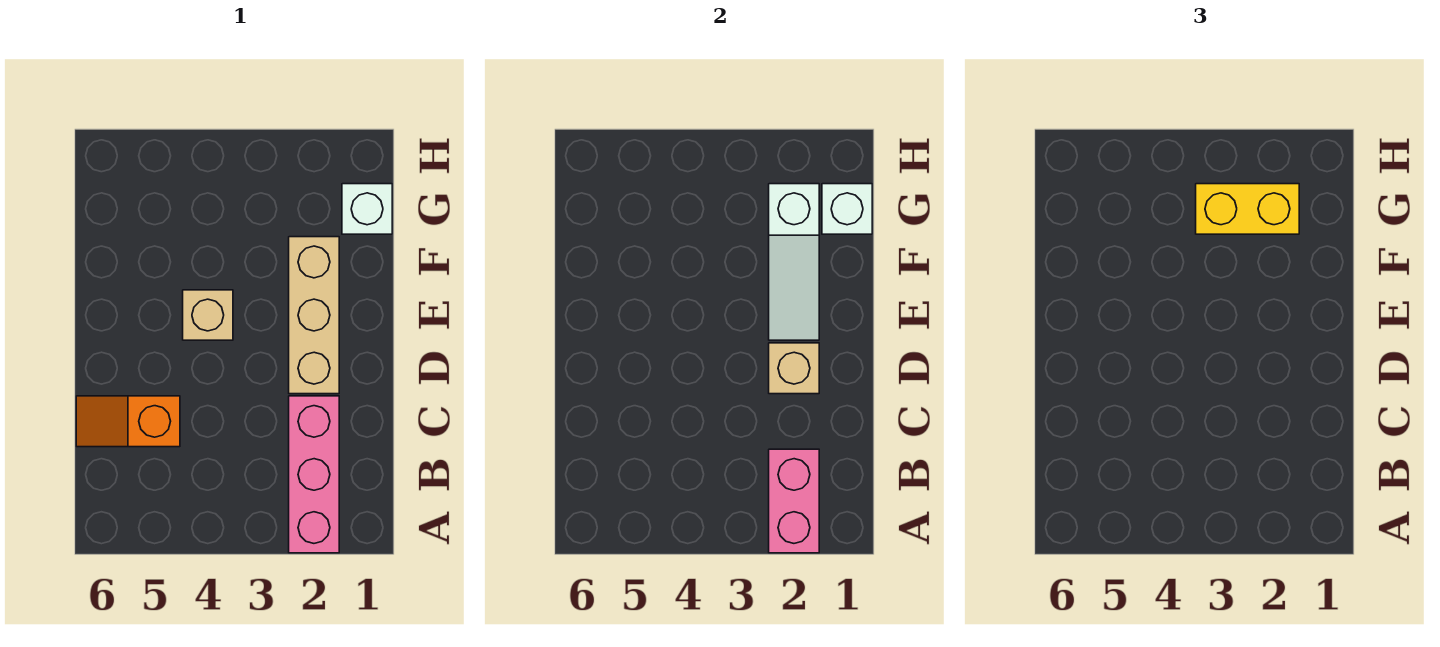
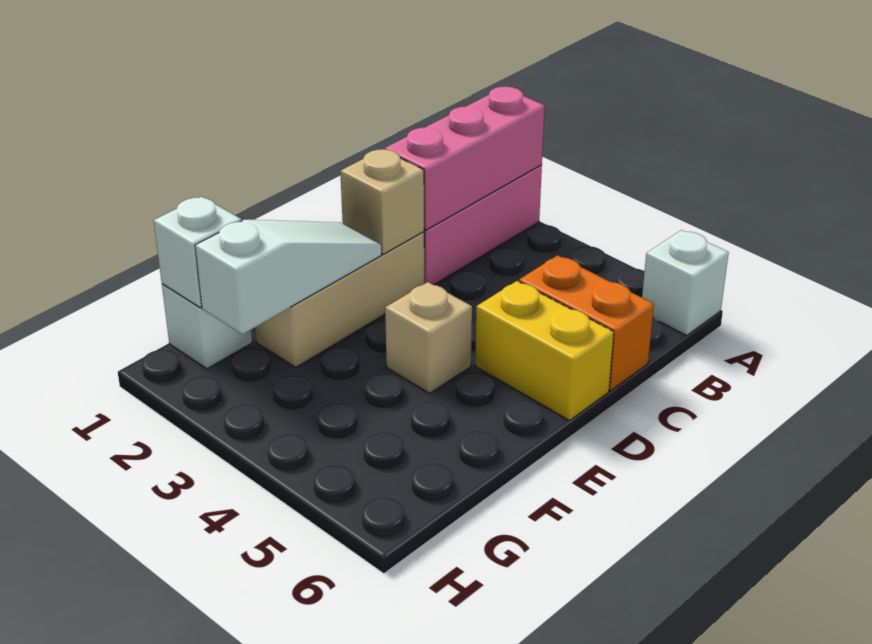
pink 1x2 brick [769,449,819,553] -> pink 1x3 brick [384,86,545,230]
none -> white 1x1 brick [642,230,729,335]
orange 1x2 slope [76,396,180,447] -> orange 1x2 brick [519,255,654,391]
yellow 1x2 brick [1196,184,1299,234] -> yellow 1x2 brick moved to [475,281,614,421]

